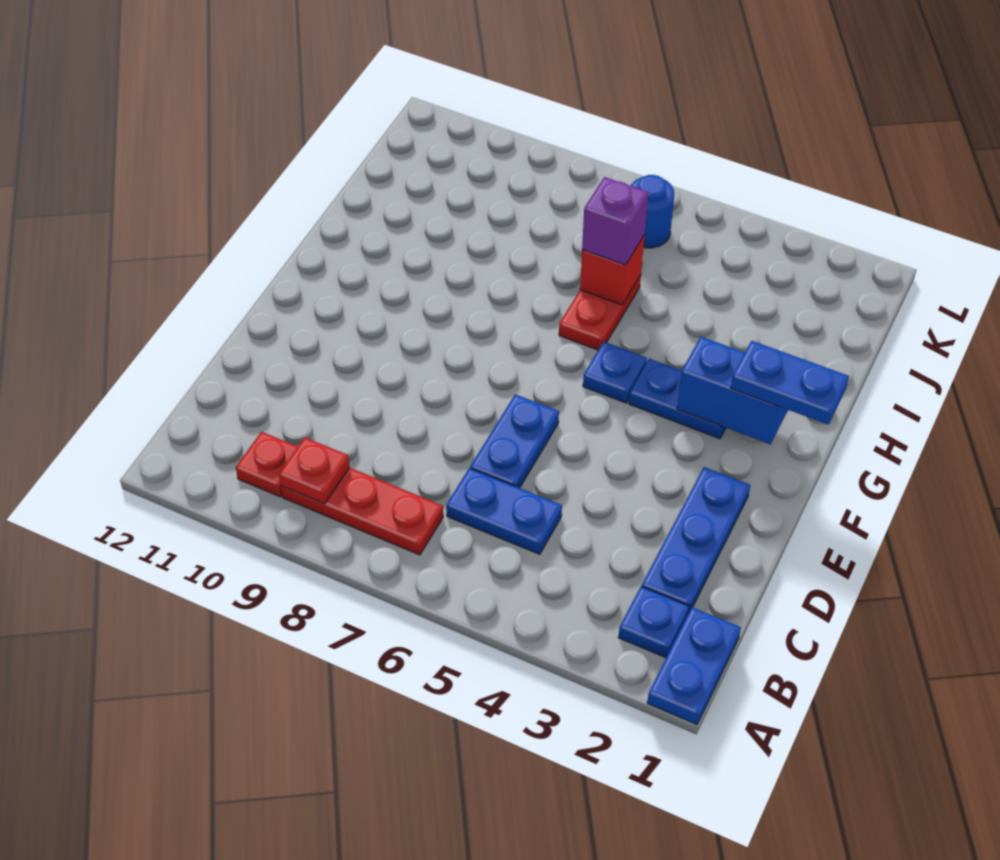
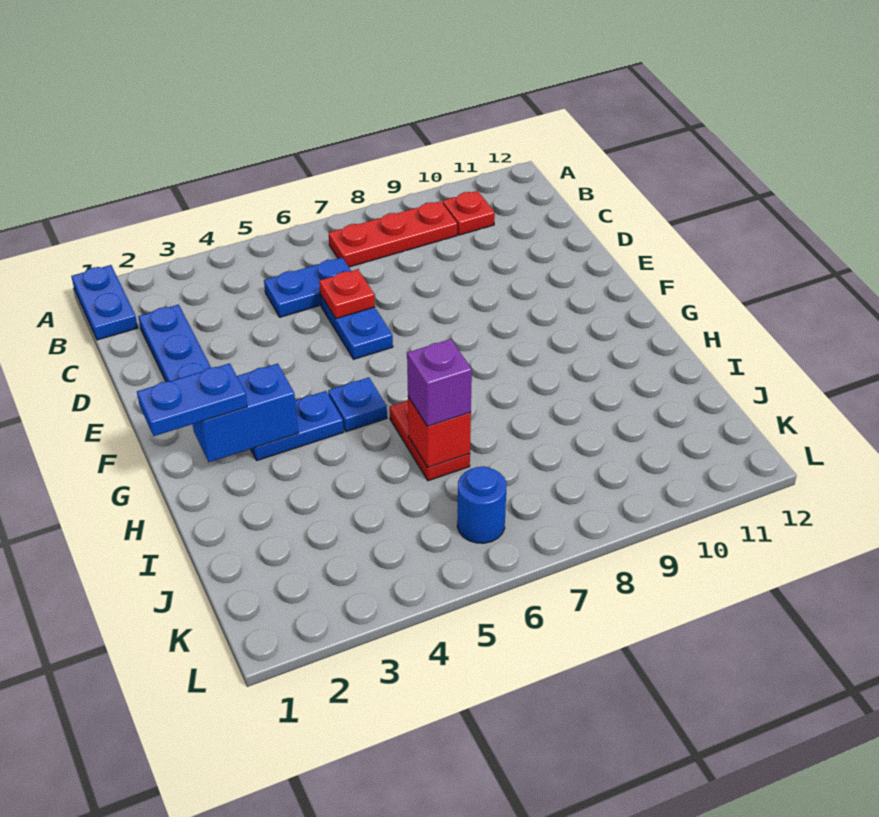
blue 1x1 plate [618,586,689,658] -> none
red 1x1 plate [279,437,349,504] -> red 1x1 plate moved to [319,269,375,319]

